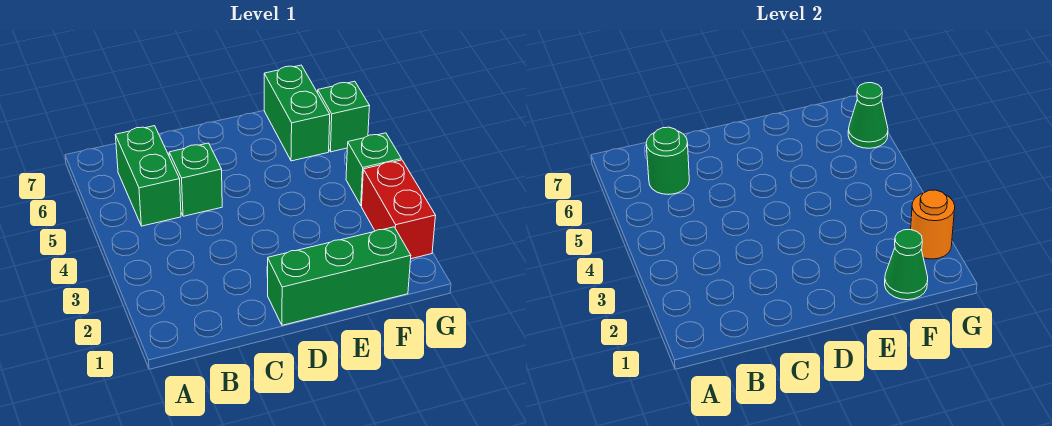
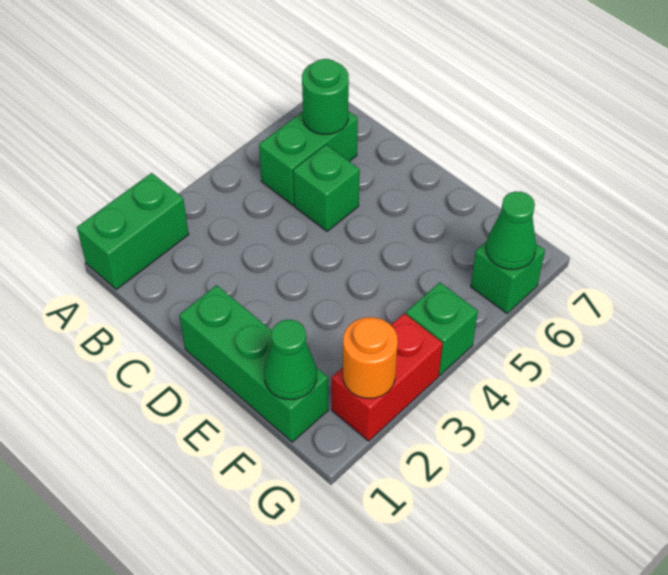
green 1x2 brick [264,65,330,161] -> green 1x2 brick moved to [77,173,189,289]

